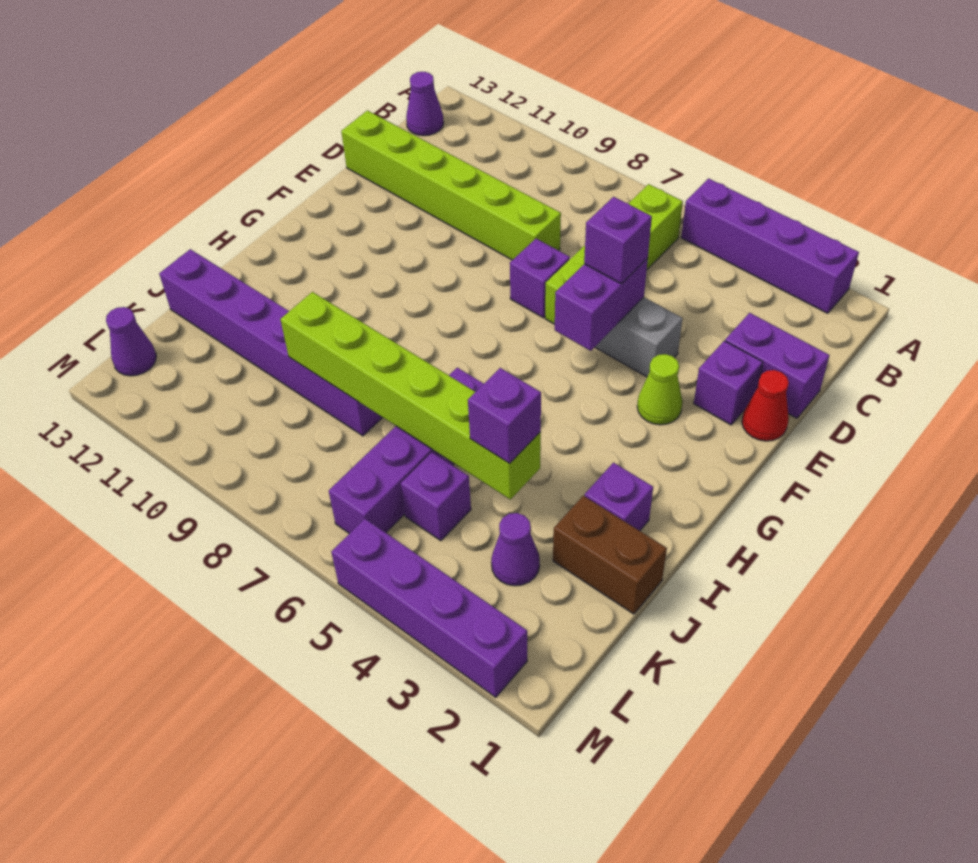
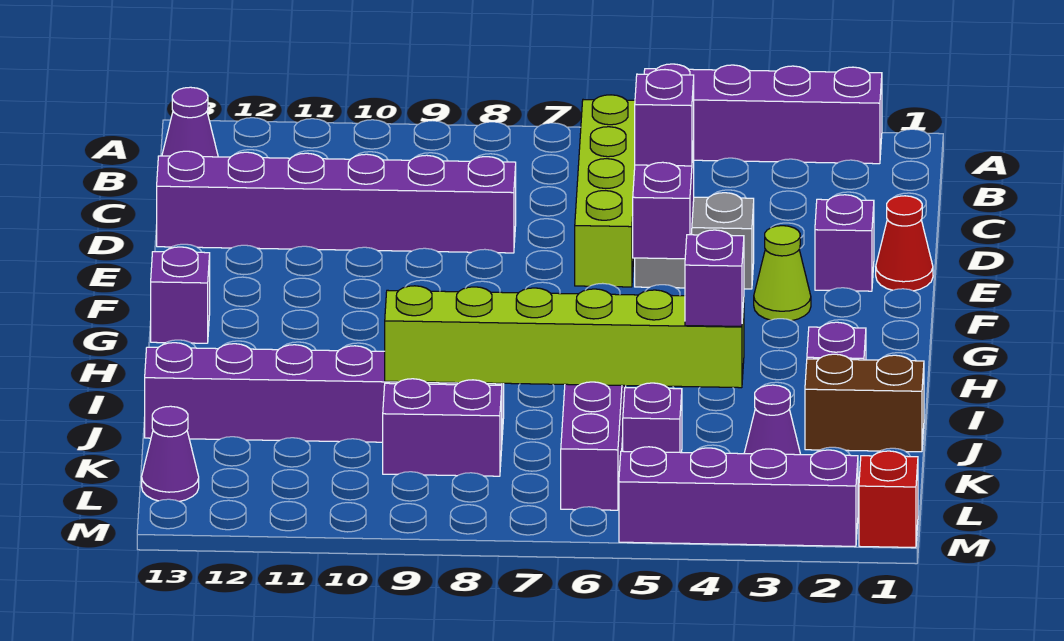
purple 1x2 brick [725,313,829,418] -> purple 1x2 brick moved to [383,379,502,476]
lime 1x6 brick [341,111,561,260] -> purple 1x6 brick [157,151,516,253]
purple 1x1 brick [510,239,570,318] -> purple 1x1 brick moved to [151,247,210,343]
none -> red 1x1 brick [859,451,918,547]

